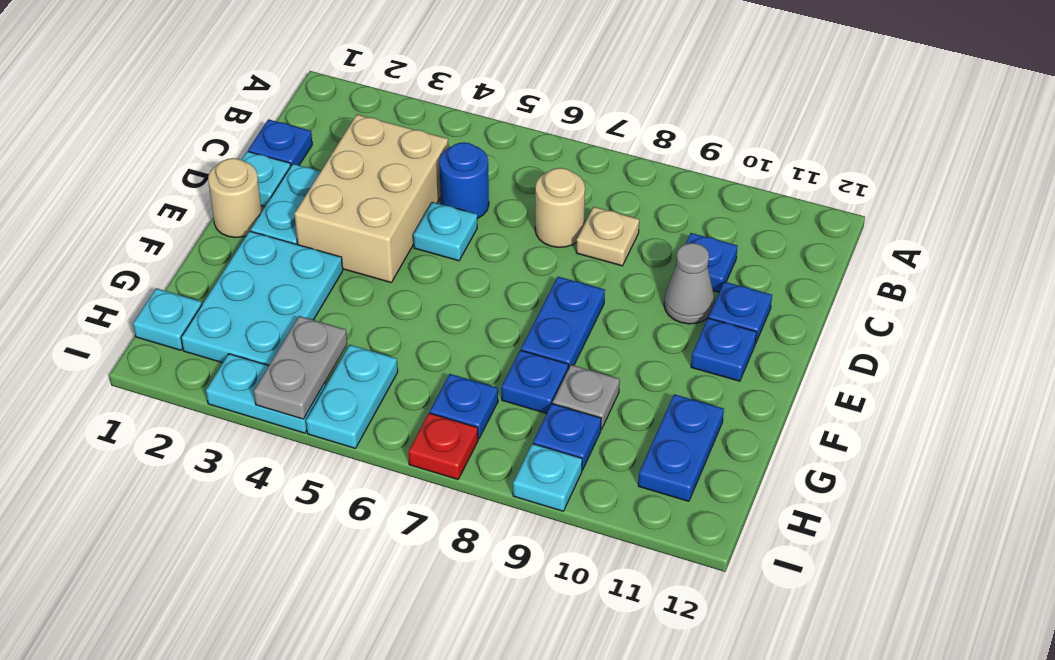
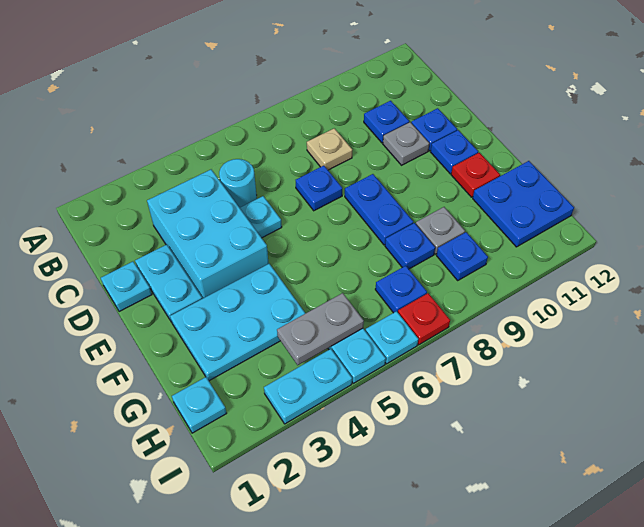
blue 1x1 plate [248,119,312,165] -> blue 1x1 plate moved to [296,166,342,211]
tan 2x3 brick [295,115,448,282] -> cyan 2x3 brick [147,170,269,299]
blue 1x1 round brick [439,142,489,219] -> cyan 1x1 round brick [219,159,257,208]
tan 1x1 round brick [535,168,585,247] -> none
grey 1x1 cone [664,243,715,324] -> grey 1x1 plate [383,122,429,165]
tan 1x1 round brick [208,158,262,238] -> none
cyan 2x3 plate [181,231,343,365] -> cyan 2x3 plate turned to [170,264,305,381]
none -> red 1x1 plate [451,153,500,197]
blue 1x2 plate [638,394,724,501] -> blue 2x2 plate [473,161,574,247]
grey 1x2 plate [254,316,347,419] -> grey 1x2 plate turned to [277,293,364,365]
cyan 1x1 plate [513,444,582,511] -> cyan 1x1 plate moved to [366,311,418,364]

